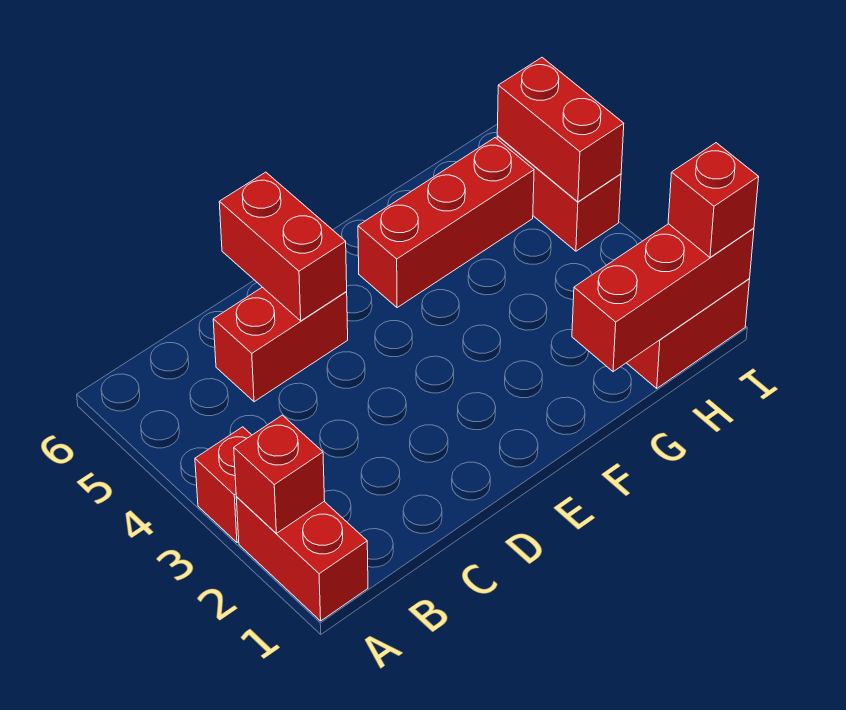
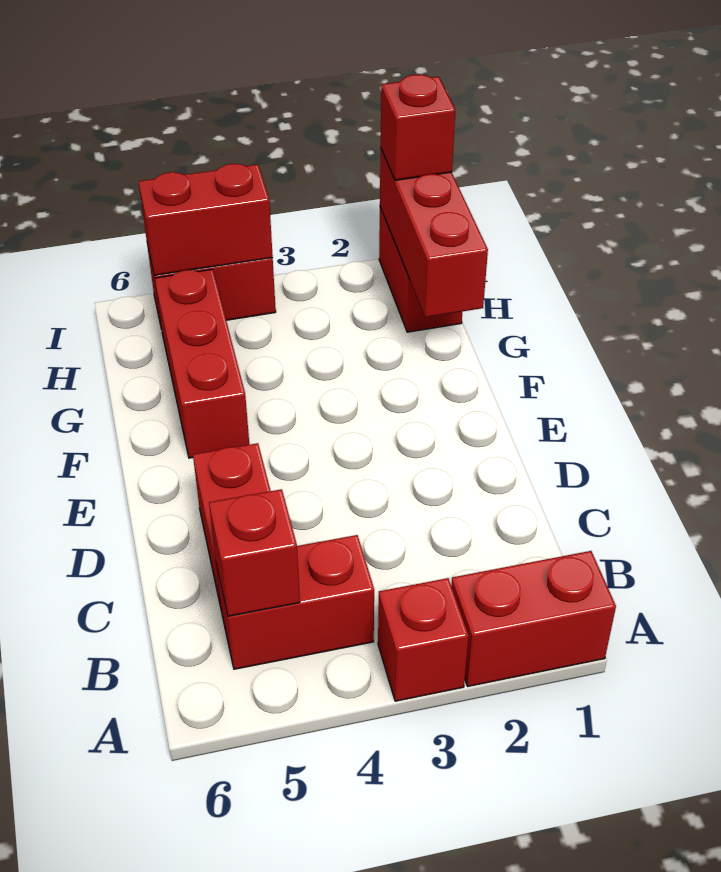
red 1x1 brick [234,415,325,533] -> red 1x1 brick moved to [209,489,300,616]
red 1x2 brick [219,172,347,321] -> red 1x2 brick moved to [216,535,374,669]

